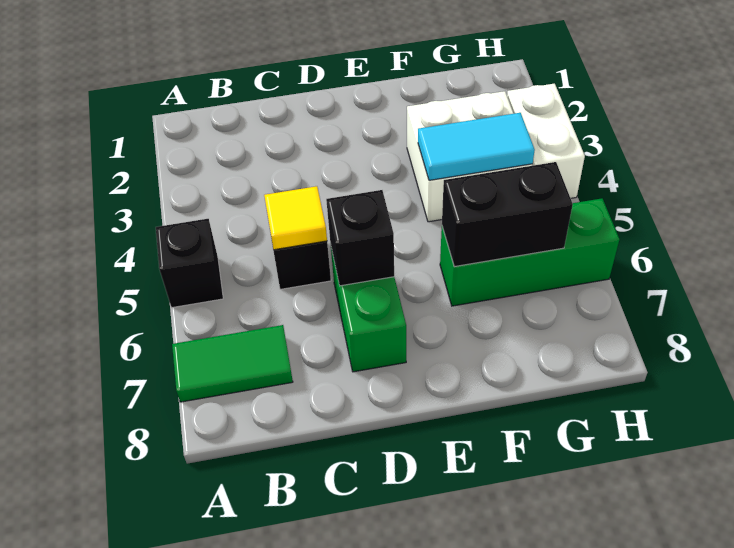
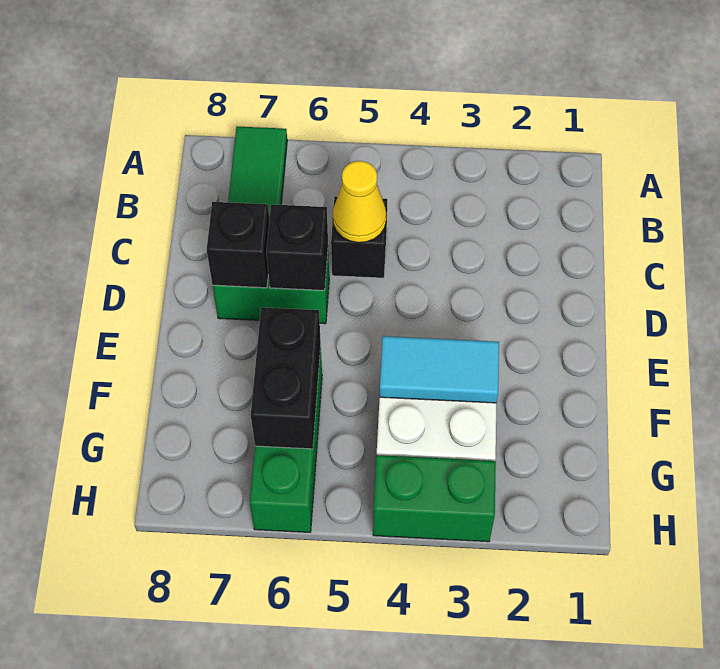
black 1x1 brick [156,219,223,308] -> black 1x1 brick moved to [207,202,269,288]
yellow 1x1 tile [264,186,327,250] -> yellow 1x1 cone [333,161,386,243]
cyan 1x2 tile [418,113,535,180] -> cyan 1x2 tile turned to [380,336,499,403]
white 1x2 brick [507,84,585,198] -> green 1x2 brick [373,455,496,542]

